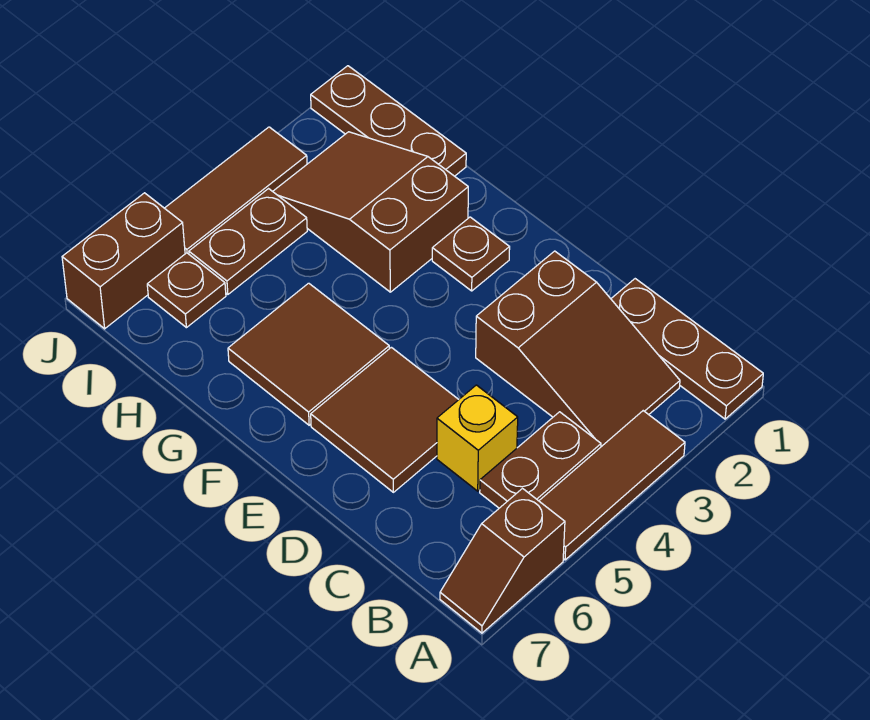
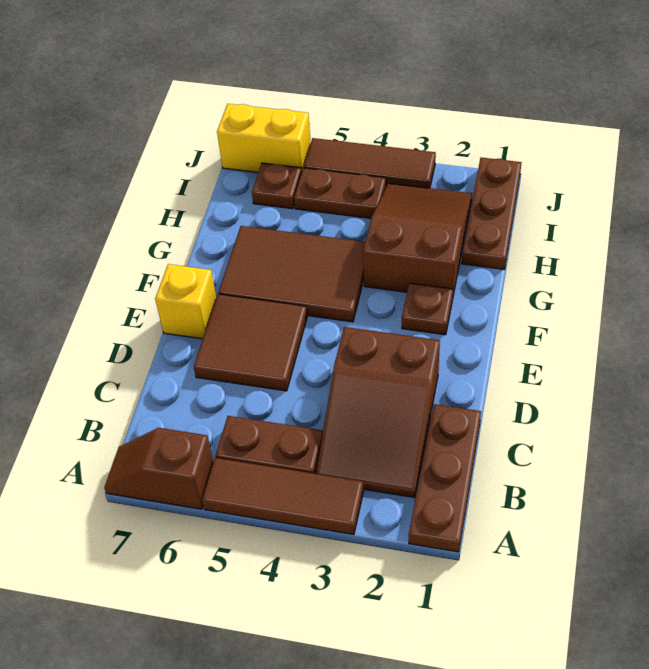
yellow 1x1 brick [437,385,518,491] -> yellow 1x1 brick moved to [155,264,216,339]
brown 2x2 tile [228,283,389,425] -> brown 2x3 tile [218,226,365,322]
brown 1x2 brick [62,193,185,329] -> yellow 1x2 brick [217,104,311,172]

